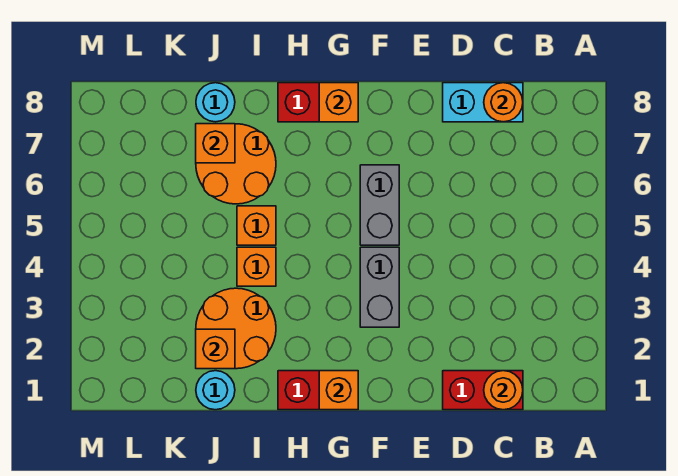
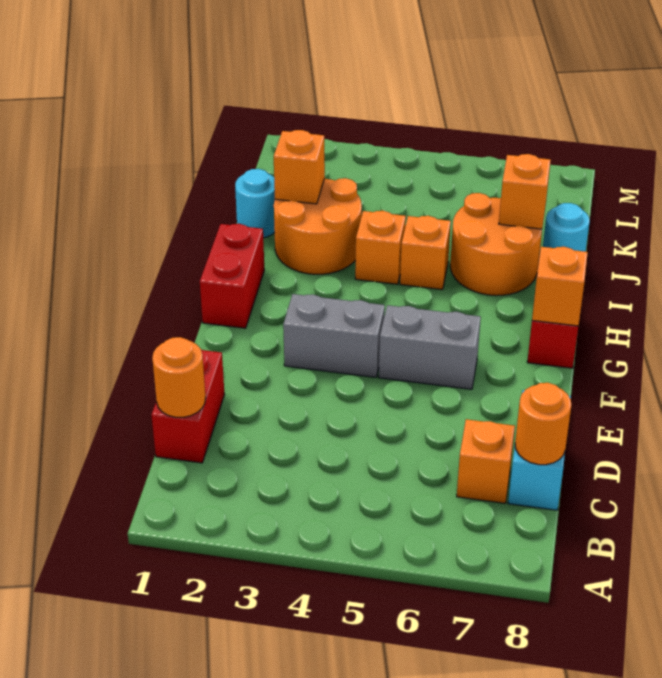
orange 1x1 brick [319,371,358,410] -> orange 1x1 brick moved to [457,419,515,503]

